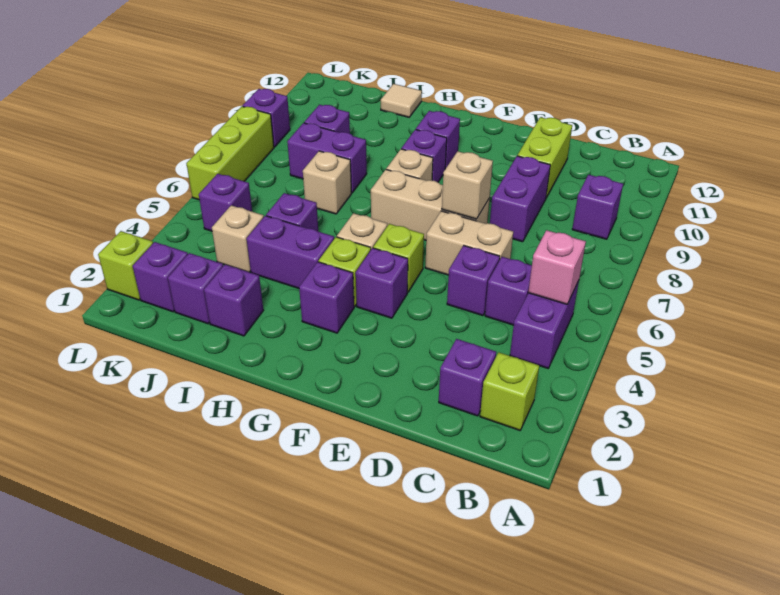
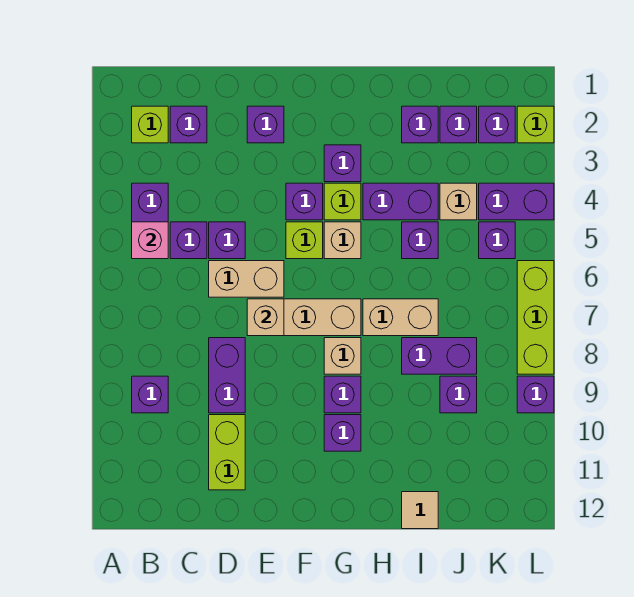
none -> purple 1x1 brick [247,106,284,143]
tan 1x1 brick [303,151,351,214] -> tan 1x2 brick [363,299,438,336]
none -> purple 1x2 brick [479,183,554,220]

